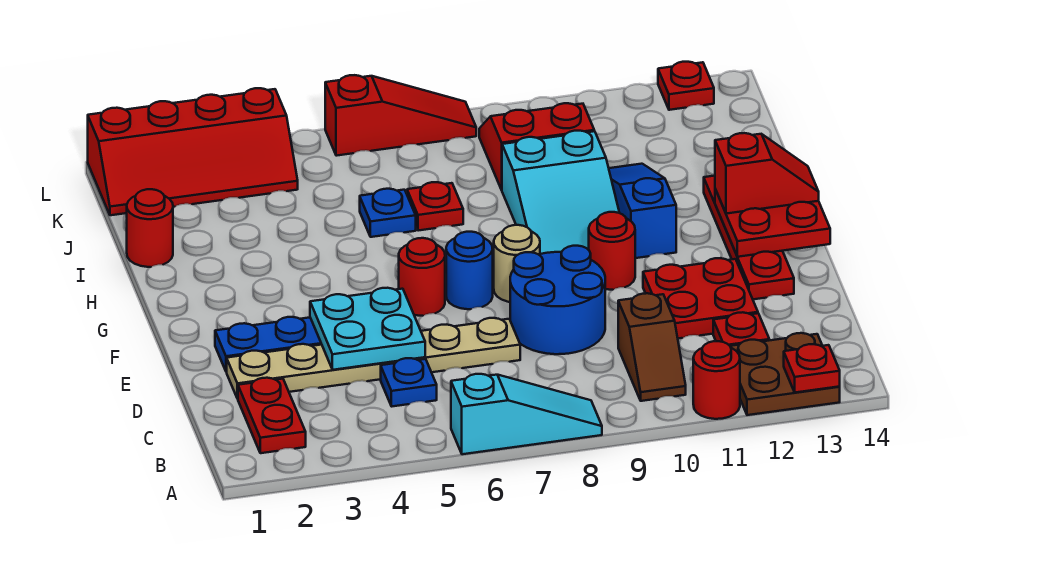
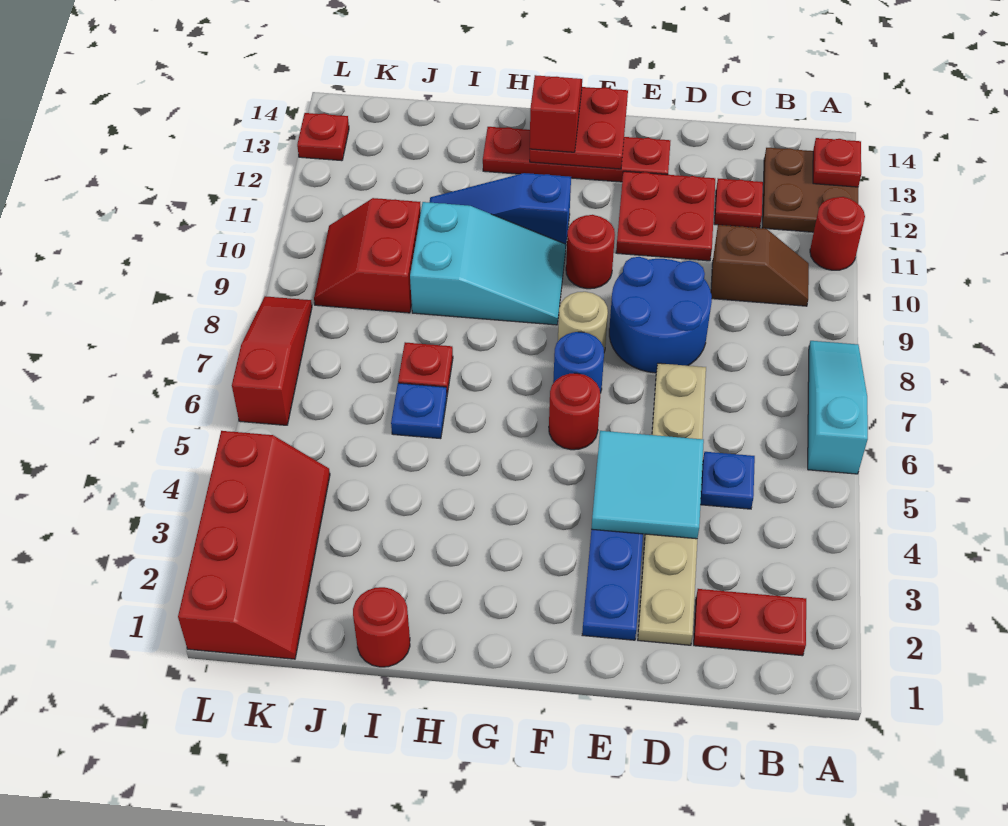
cyan 2x2 plate [310,288,425,370] -> cyan 2x2 tile [591,431,704,539]

